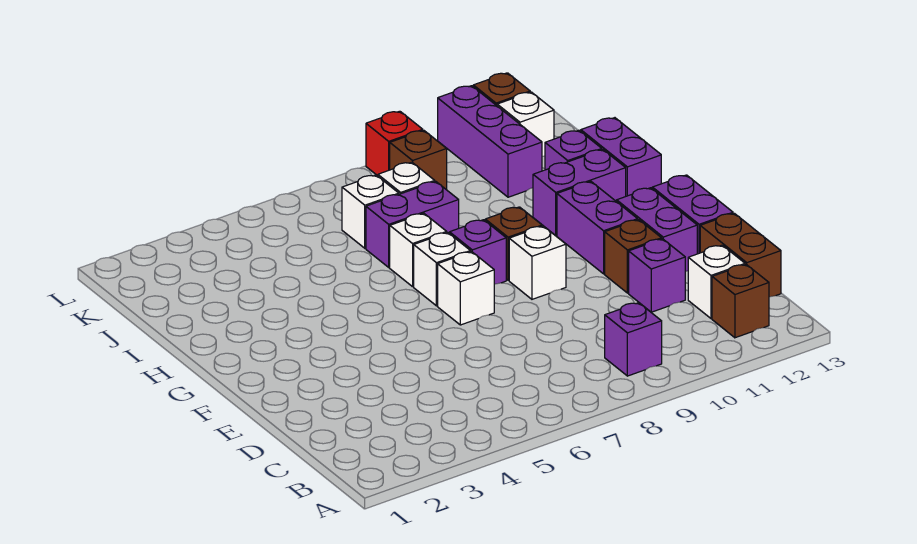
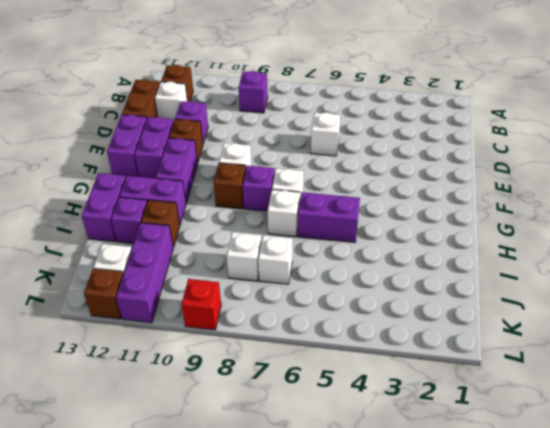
white 1x1 brick [438,252,494,325] -> white 1x1 brick moved to [311,112,340,156]
purple 1x2 brick [366,181,459,267] -> purple 1x2 brick moved to [298,192,360,242]
brown 1x1 brick [390,130,447,190] -> brown 1x1 brick moved to [141,200,180,248]

